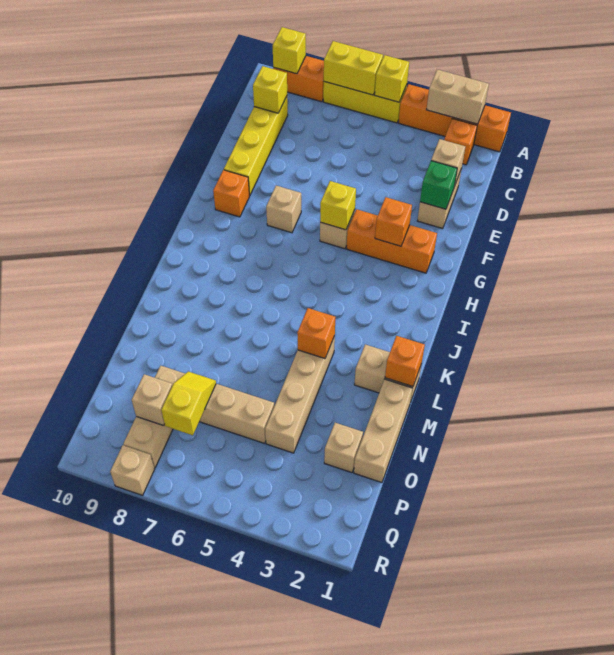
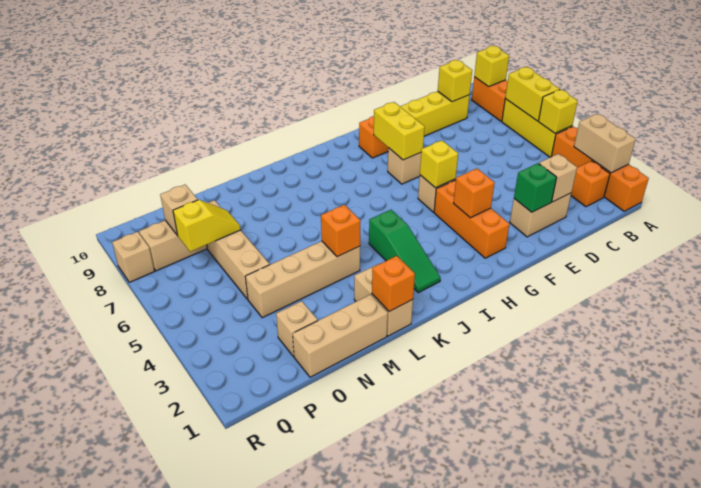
none -> yellow 1x2 brick [374,102,425,160]
none -> green 1x3 slope [369,210,440,293]

